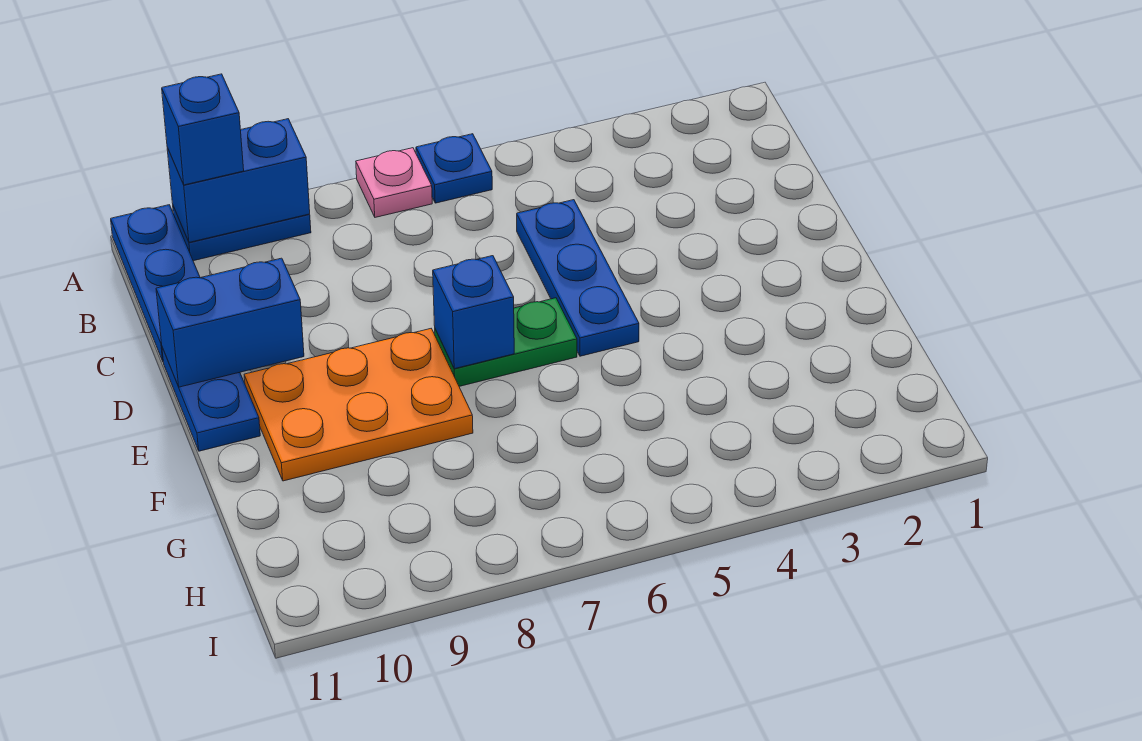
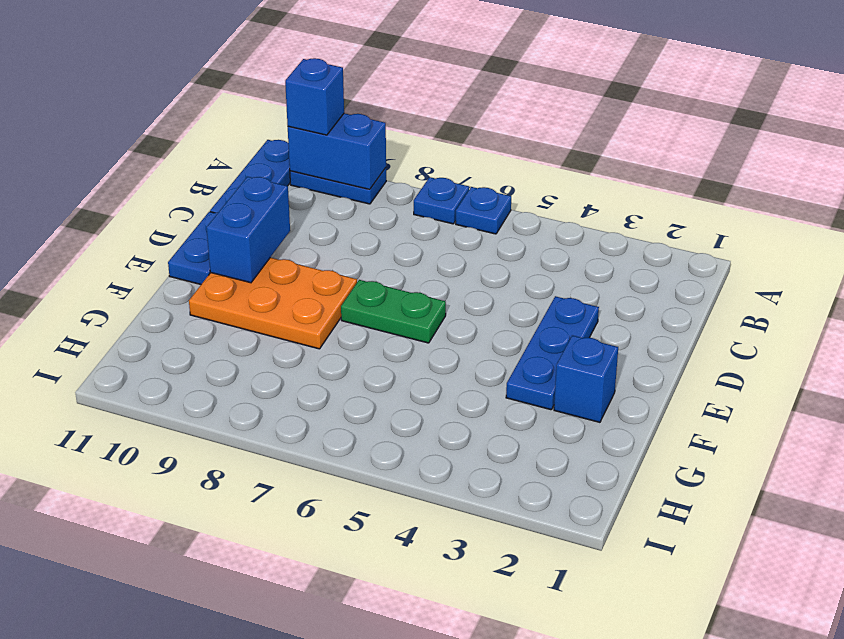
pink 1x1 plate [356,148,432,217] -> blue 1x1 plate [414,177,469,224]
blue 1x3 plate [517,200,639,356] -> blue 1x3 plate moved to [506,296,599,410]
blue 1x2 brick [156,258,304,387] -> blue 1x2 brick turned to [207,177,290,283]
blue 1x1 brick [433,256,514,369] -> blue 1x1 brick moved to [554,335,618,422]

